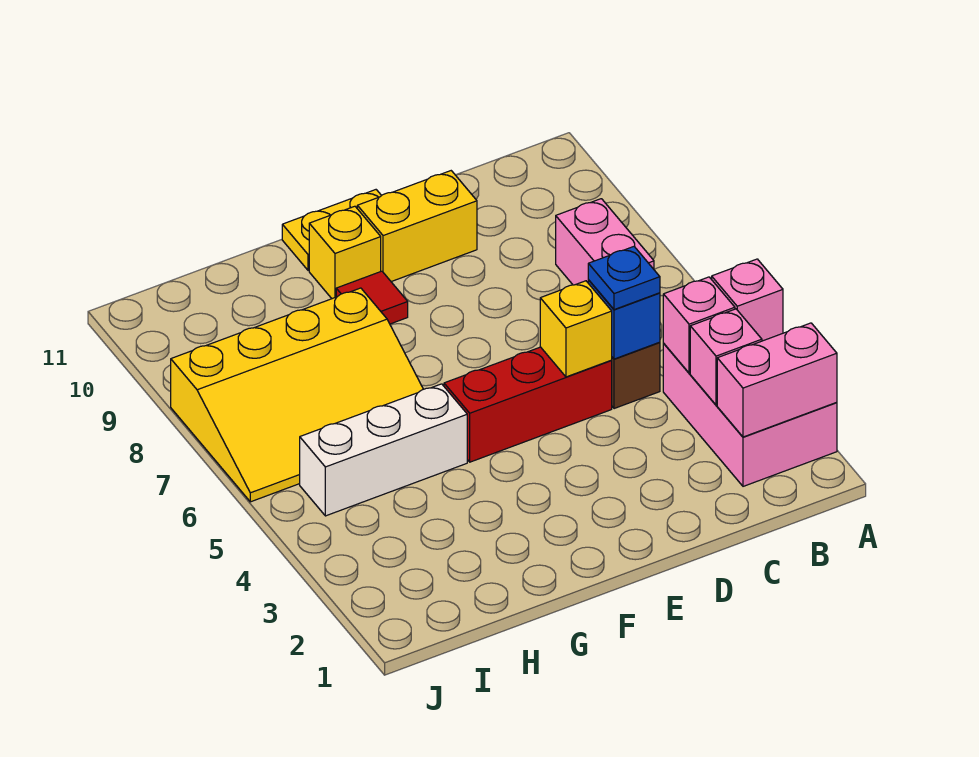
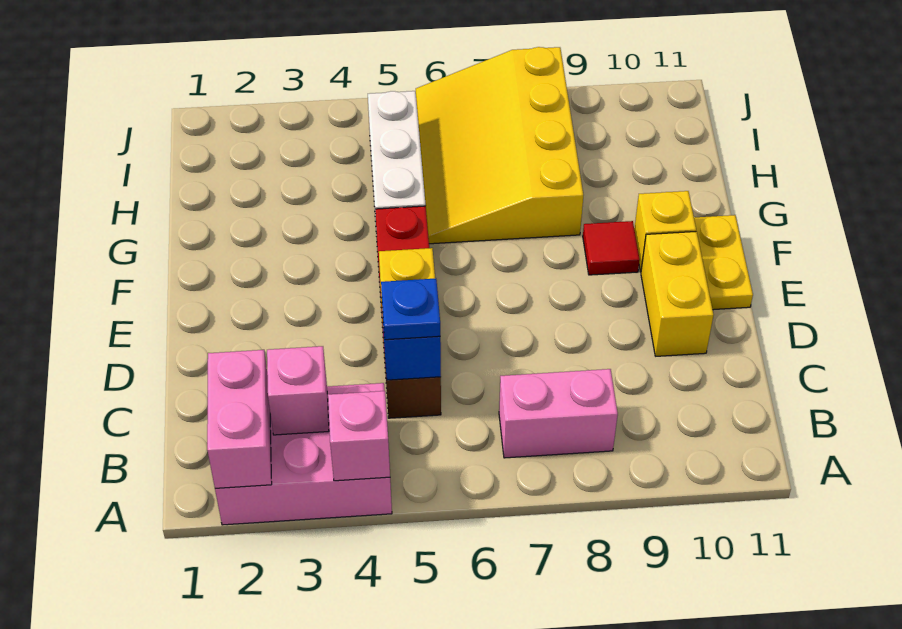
pink 1x1 brick [663,277,735,373] -> none

